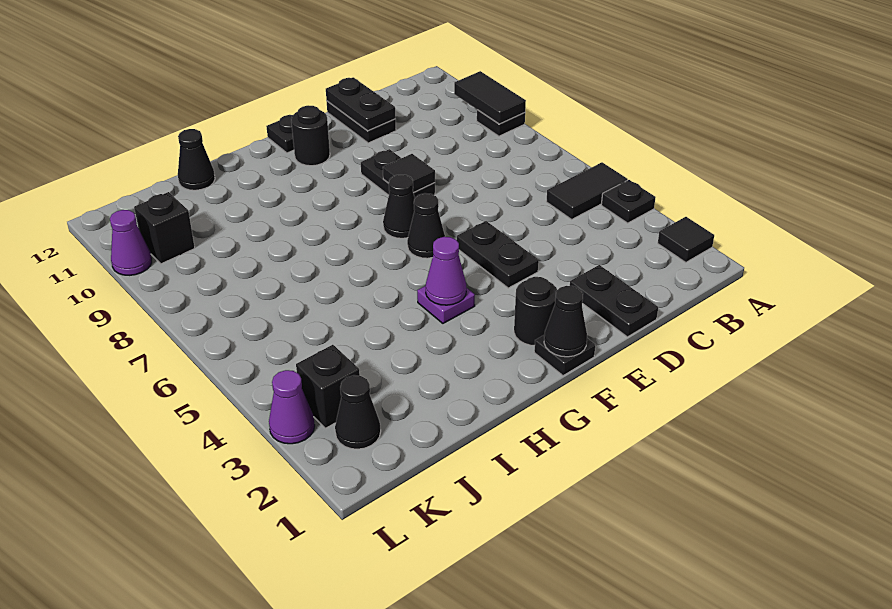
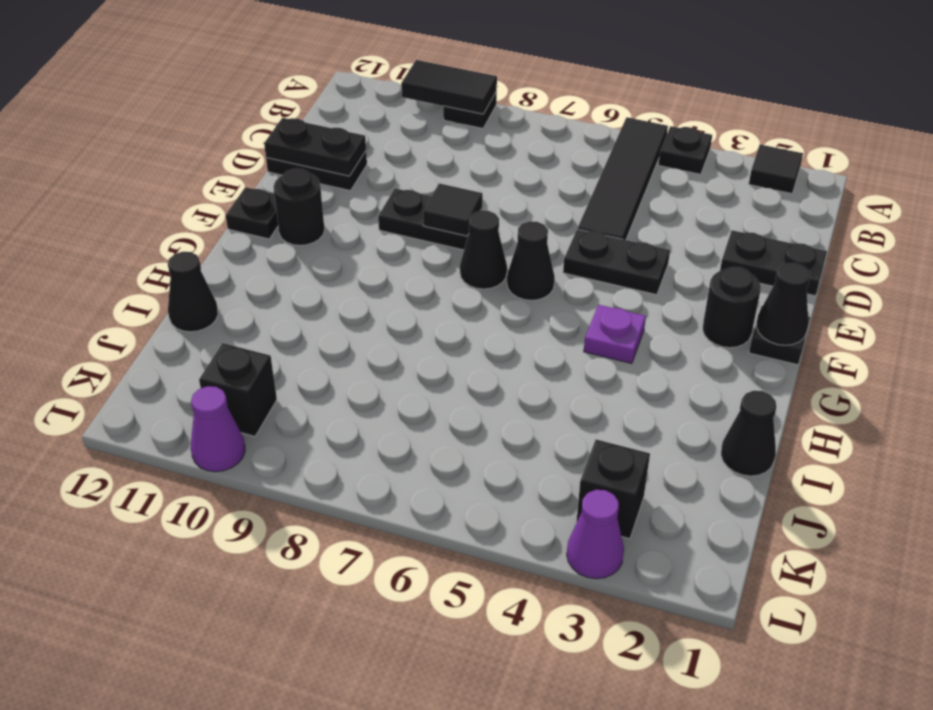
black 1x2 tile [546,162,628,219] -> black 1x4 tile [578,117,668,240]
purple 1x1 cone [425,237,466,305] -> none
black 1x1 cone [335,375,381,449] -> black 1x1 cone moved to [721,391,776,476]

